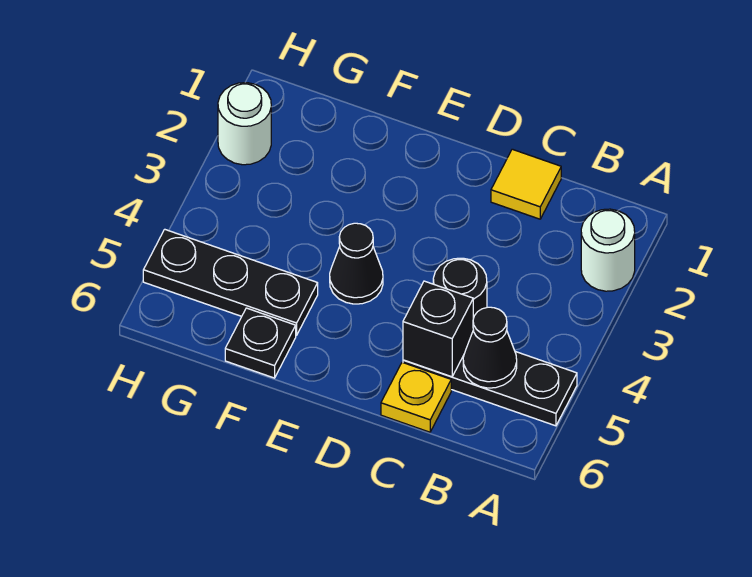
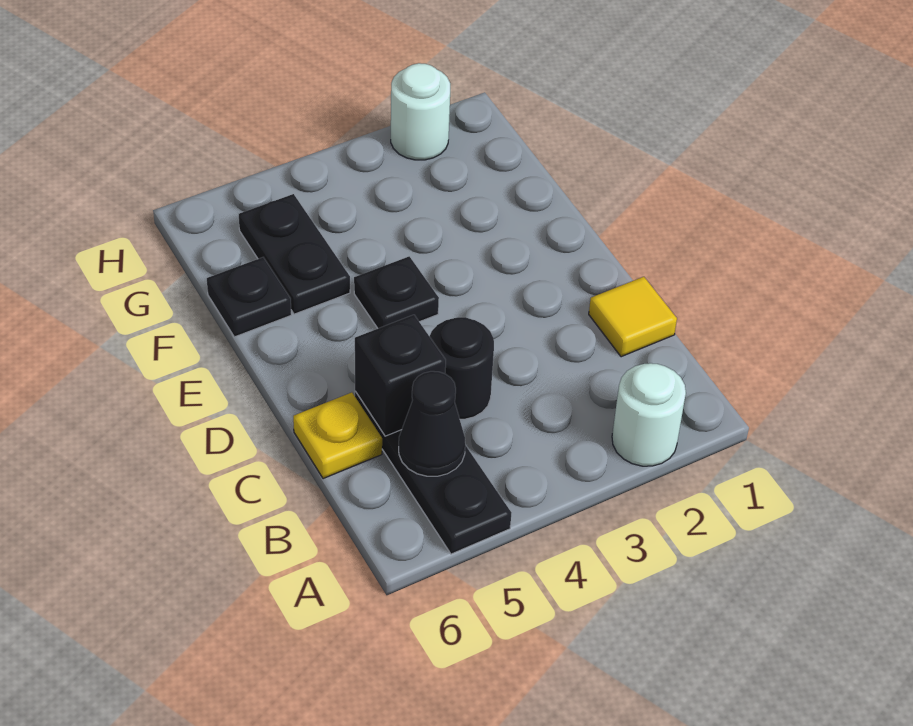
black 1x1 cone [330,223,383,304] -> black 1x1 plate [354,256,439,328]
black 1x3 plate [143,229,318,335] -> black 1x2 plate [239,194,350,314]

